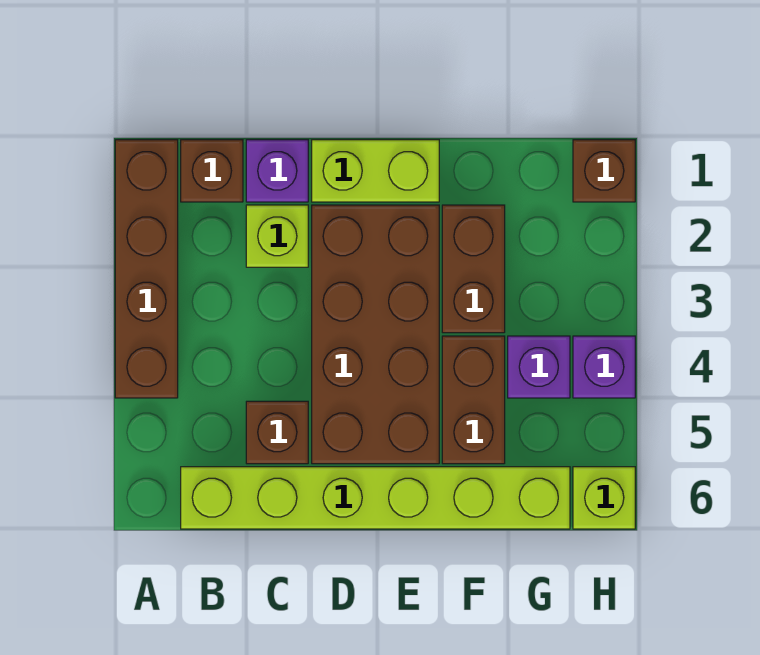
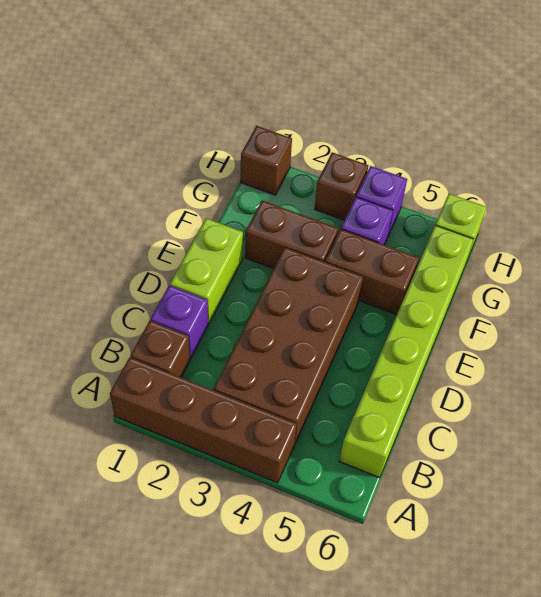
lime 1x1 brick [246,205,308,267] -> none
brown 1x1 brick [246,401,308,464] -> brown 1x1 brick moved to [315,152,368,220]
brown 2x4 brick [312,205,439,464] -> brown 2x4 brick turned to [214,248,363,443]

